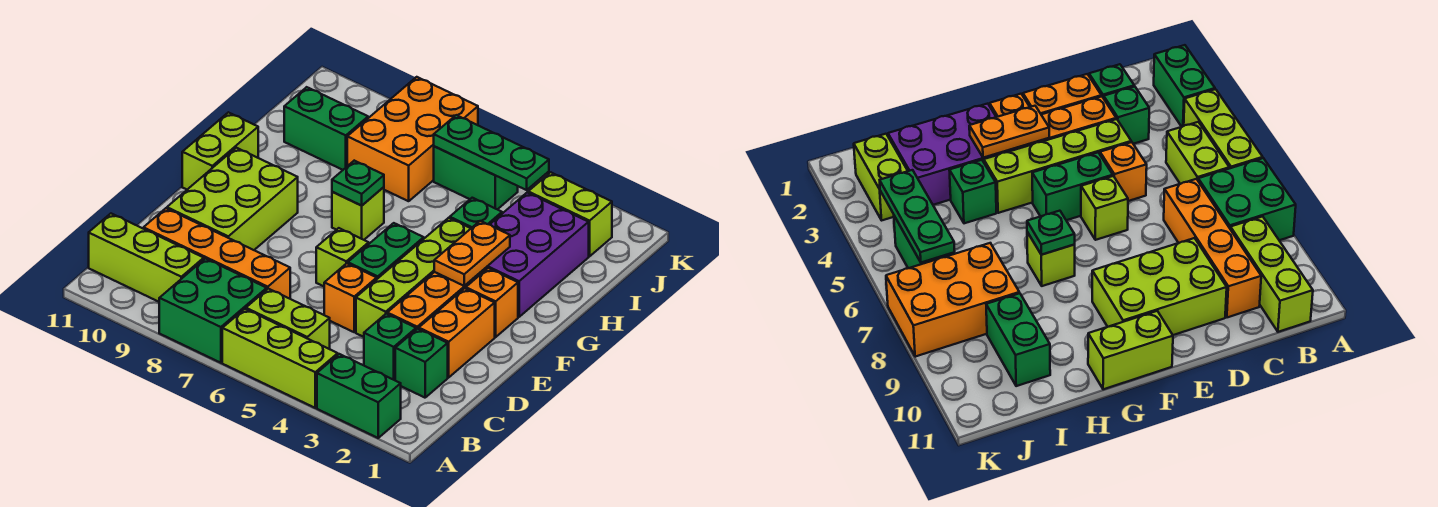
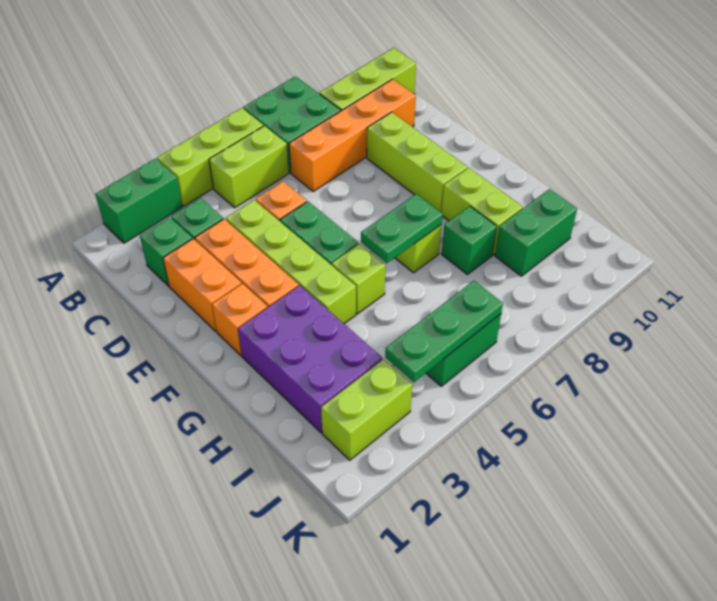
lime 2x3 brick [167,148,298,250] -> lime 1x3 brick [367,112,467,212]
lime 1x1 brick [316,228,369,286] -> lime 1x1 brick moved to [332,244,385,314]
orange 1x2 plate [434,221,510,286] -> none
lime 1x2 brick [182,112,258,189] -> lime 1x2 brick moved to [441,168,523,255]
green 1x1 plate [332,161,384,206] -> green 1x2 plate [361,194,443,263]
green 1x1 brick [450,198,502,228] -> green 1x1 brick moved to [442,206,497,274]
orange 2x3 brick [347,77,478,201] -> none

